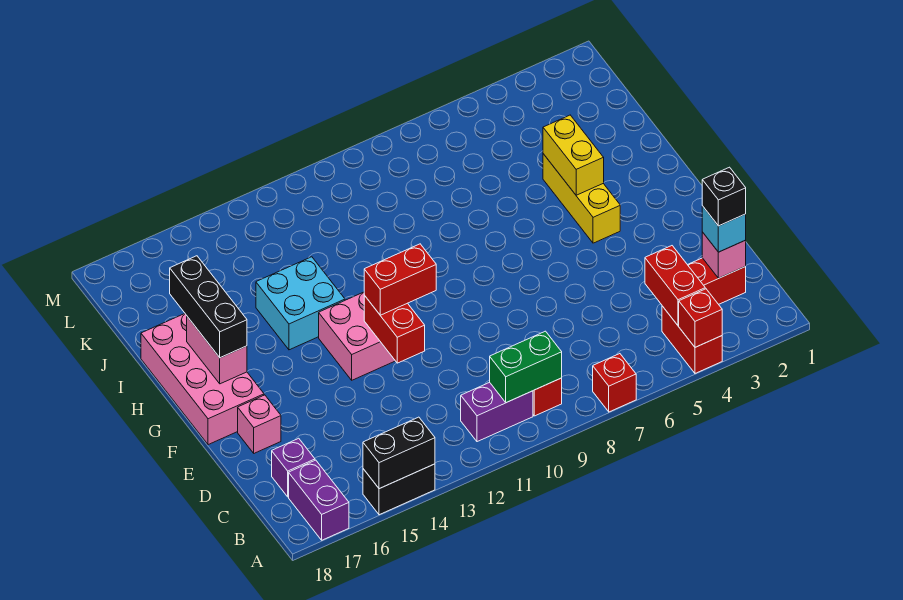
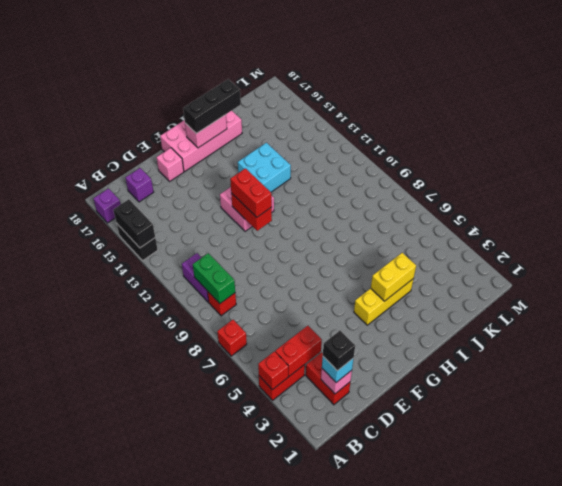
purple 1x2 brick [289,460,349,540] -> purple 1x1 brick [93,189,121,223]
red 1x2 brick [364,295,425,363] -> red 1x2 brick turned to [231,193,272,231]

